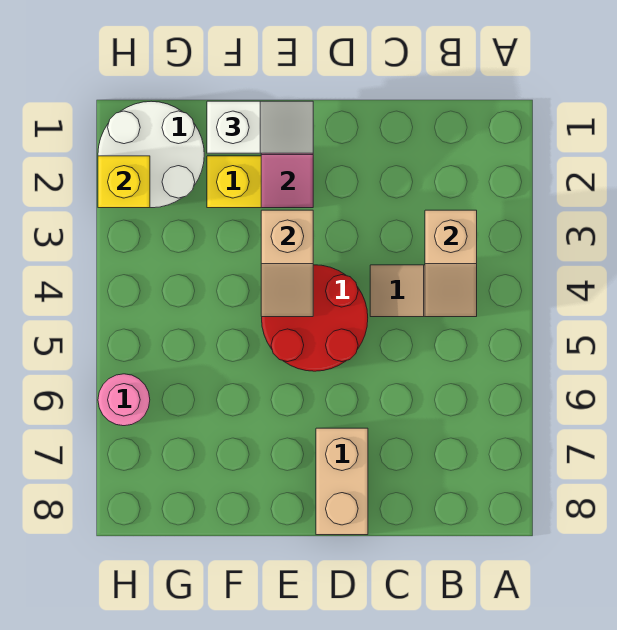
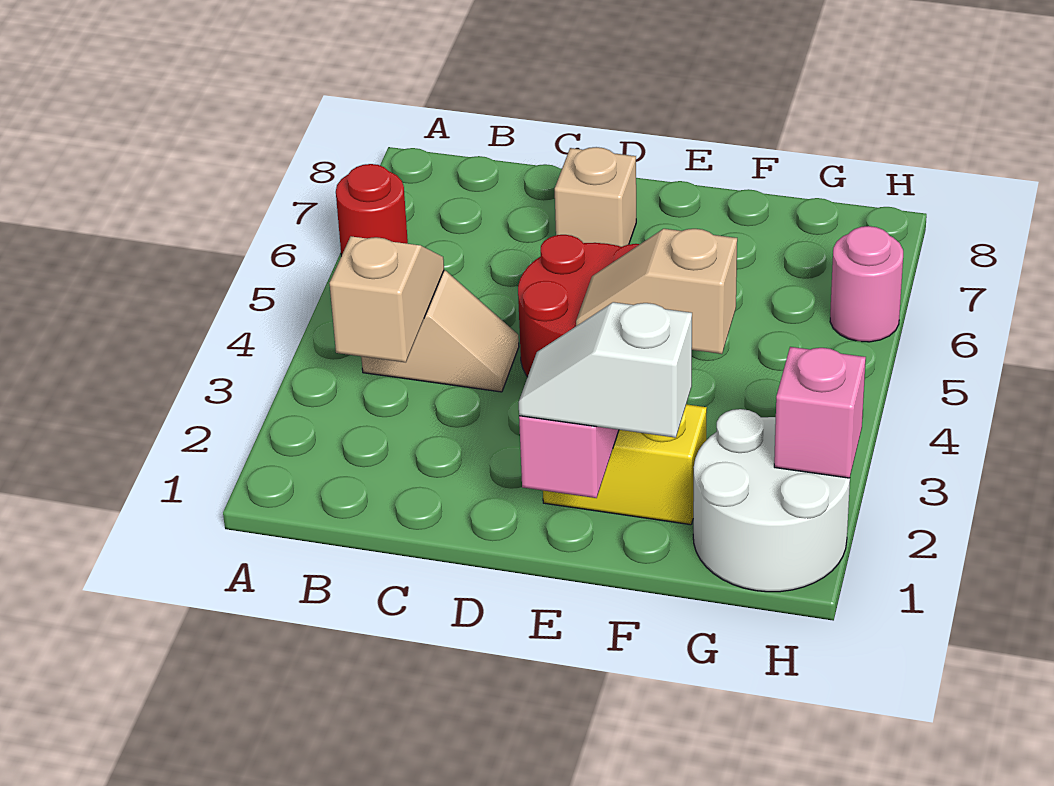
none -> red 1x1 round brick [336,164,408,256]
tan 1x2 brick [316,428,368,535] -> tan 1x1 brick [555,147,636,247]
tan 1x2 slope [261,210,313,317] -> tan 1x2 slope turned to [576,229,737,354]
yellow 1x1 brick [98,156,150,208] -> pink 1x1 brick [774,347,866,478]

